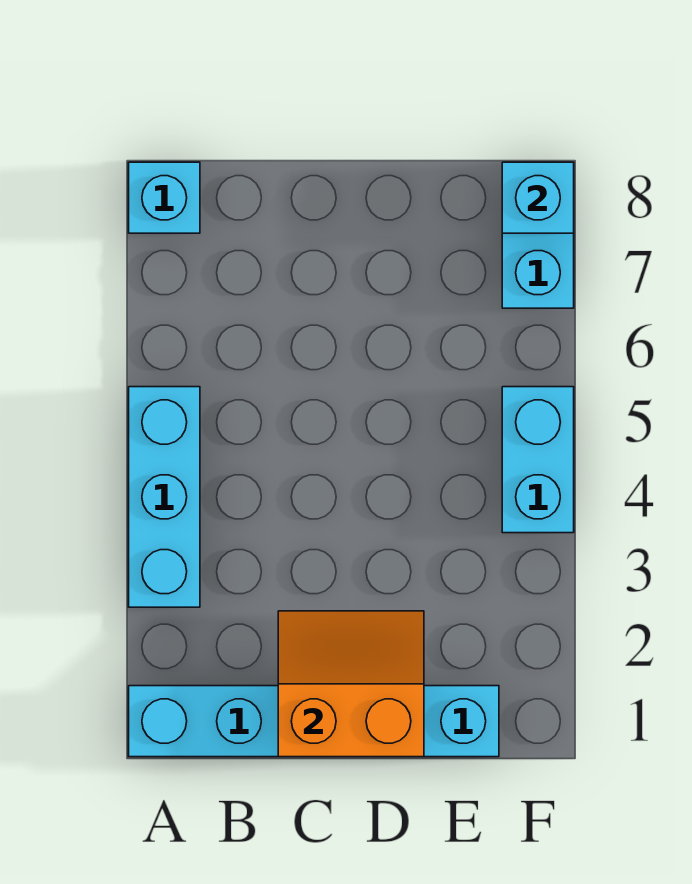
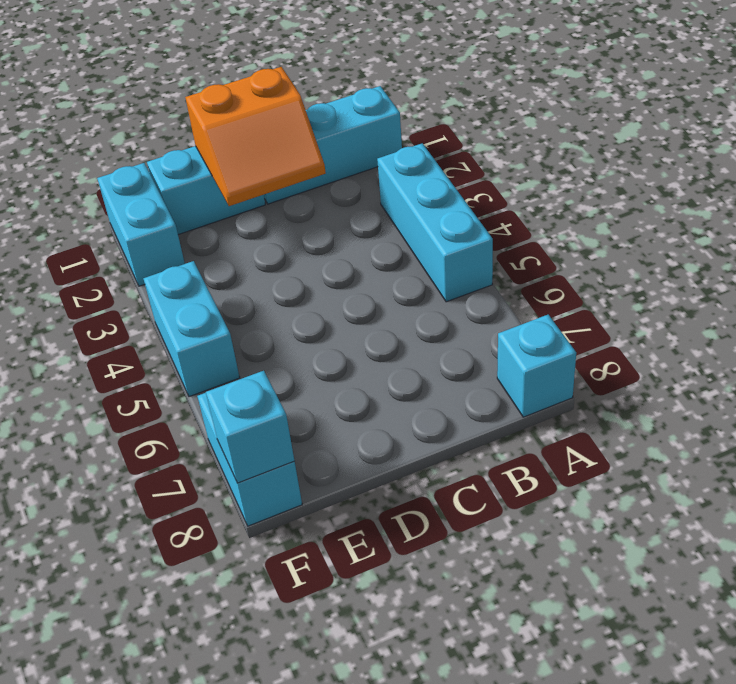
none -> cyan 1x2 brick [97,163,185,286]

